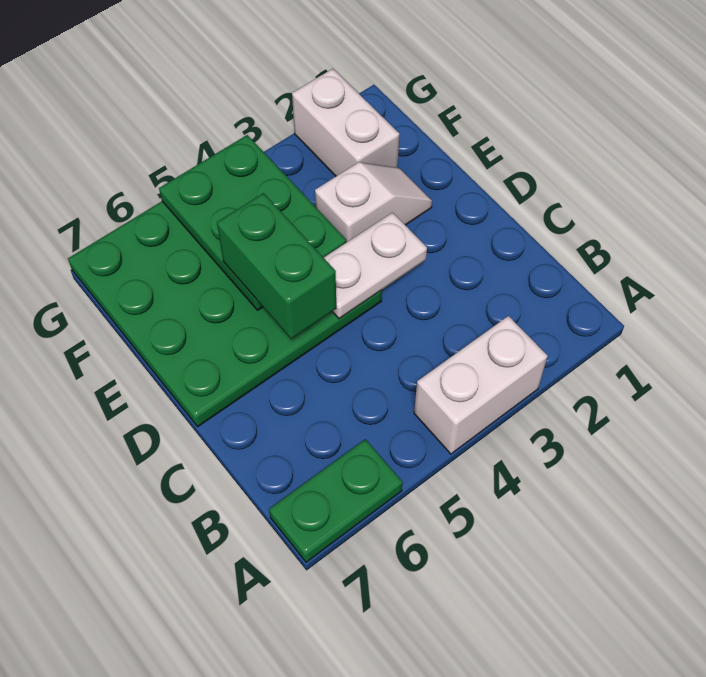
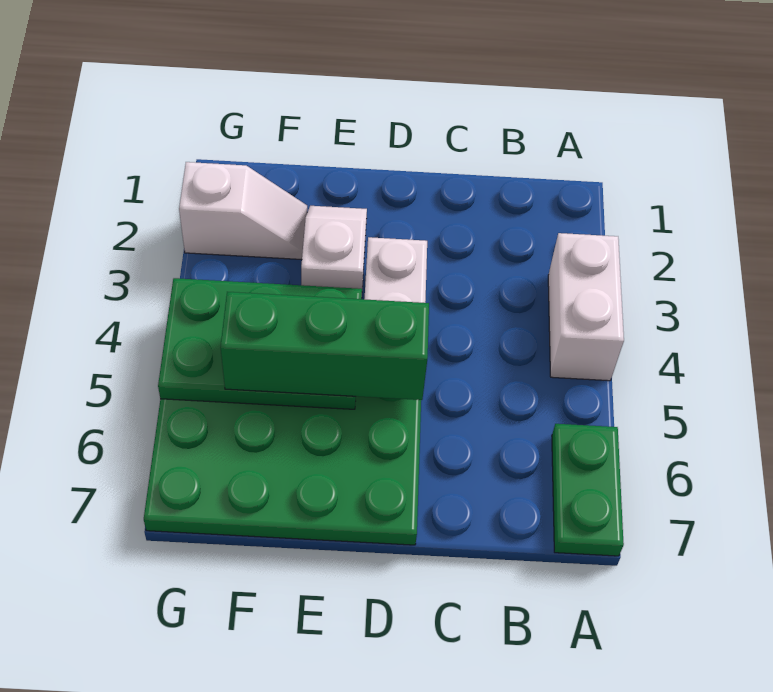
green 1x2 brick [217,193,336,339] -> green 1x3 brick [221,292,429,400]
white 1x2 brick [292,69,399,176] -> white 1x2 slope [179,162,307,259]

